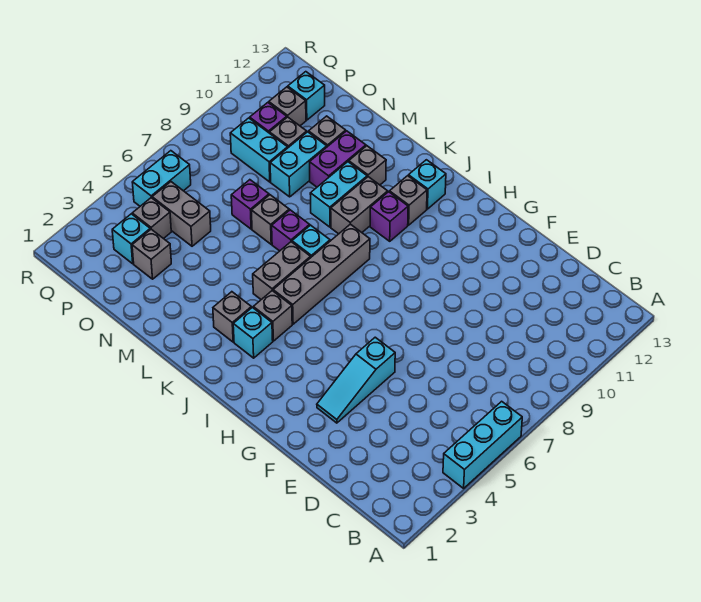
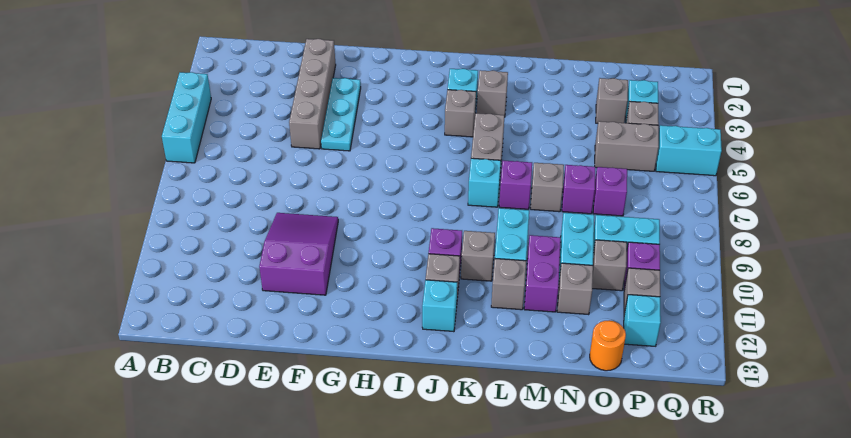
none -> purple 2x3 slope [259,213,338,295]
cyan 1x3 slope [317,337,395,423] -> cyan 1x3 plate [321,78,361,151]
grey 1x4 brick [273,224,370,324] -> grey 1x4 brick moved to [289,39,336,149]
grey 1x2 brick [331,177,388,234] -> grey 1x1 brick [461,231,495,281]
none -> purple 1x1 brick [593,167,627,216]
none -> orange 1x1 round brick [590,320,626,371]
cyan 1x2 brick [132,151,191,206] -> cyan 1x2 brick turned to [656,125,722,176]

